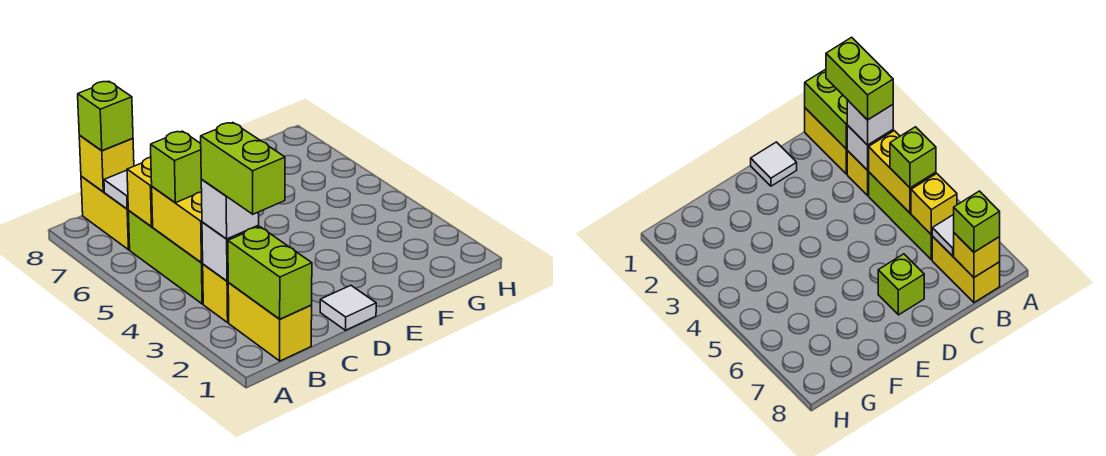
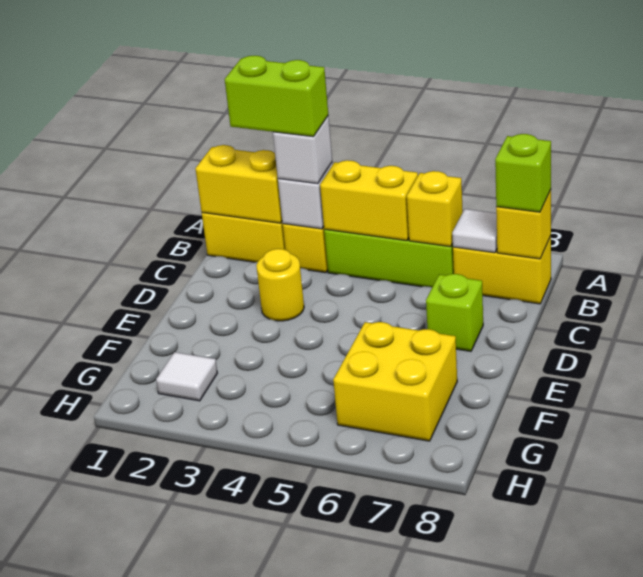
lime 1x2 brick [228,227,312,319] -> yellow 1x2 brick [195,145,282,223]
lime 1x1 brick [151,131,202,203] -> none
white 1x1 tile [320,285,376,330] -> white 1x1 tile moved to [156,352,217,401]
none -> yellow 1x1 round brick [256,249,304,321]
none -> yellow 2x2 brick [333,322,457,441]

